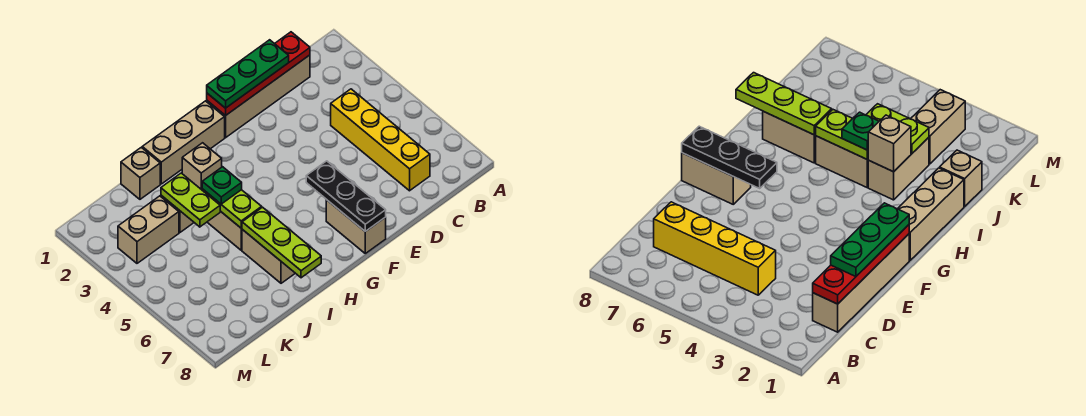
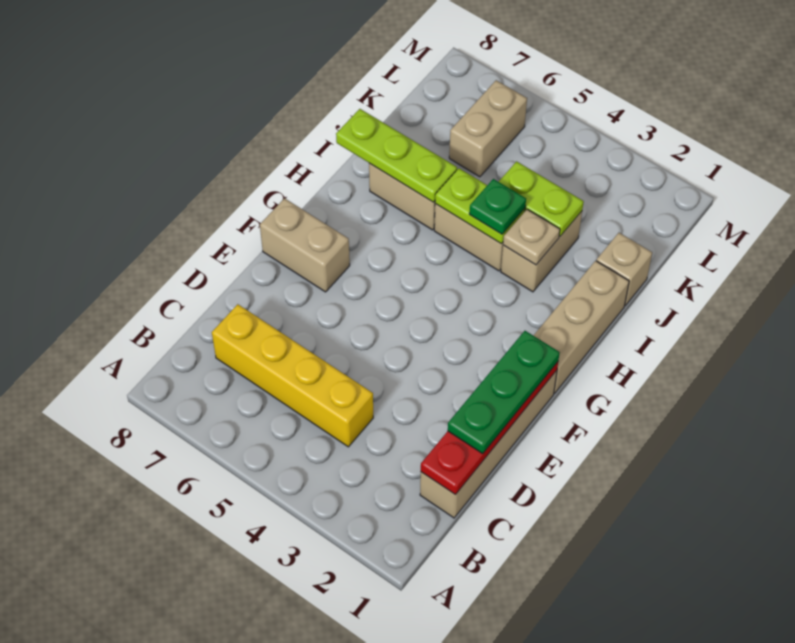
black 1x3 plate [306,161,386,231] -> none
tan 1x1 brick [182,143,222,190] -> tan 1x1 plate [503,209,560,265]
tan 1x2 brick [118,196,179,263] -> tan 1x2 brick moved to [449,80,527,177]

